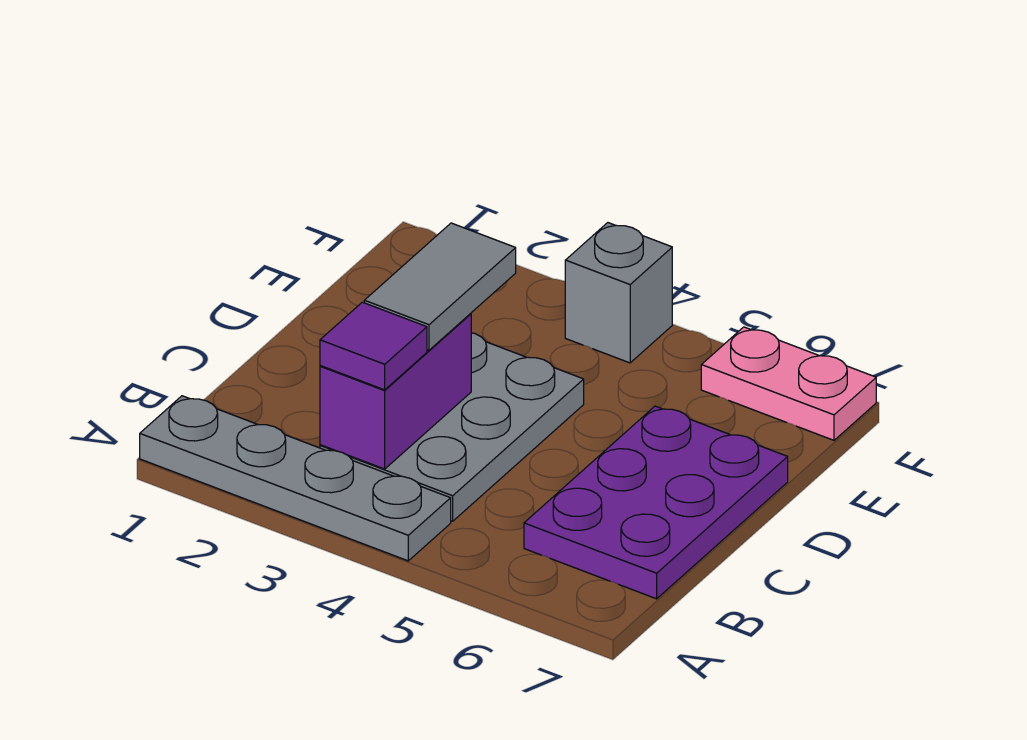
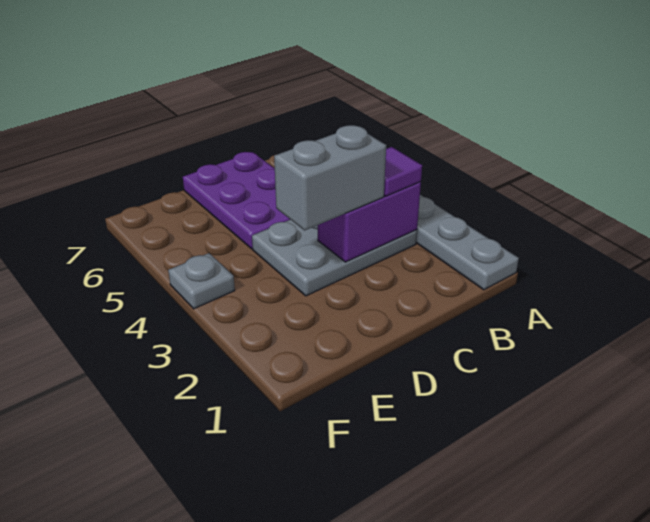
purple 2x3 plate [524,406,788,599] -> purple 2x3 plate turned to [183,152,290,249]
grey 1x2 tile [364,223,516,350] -> grey 1x2 brick [274,125,386,230]
grey 1x1 brick [565,223,672,363] -> grey 1x1 plate [168,253,235,309]
pink 1x2 plate [701,327,876,440] -> none

